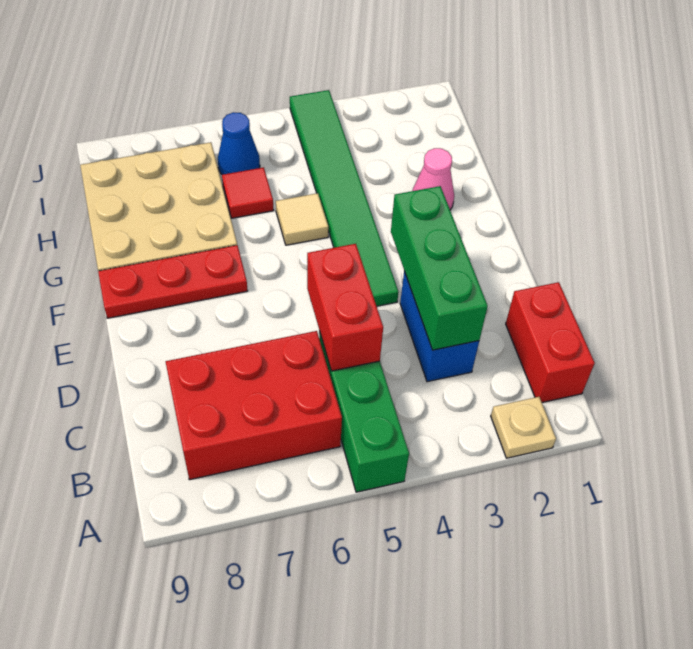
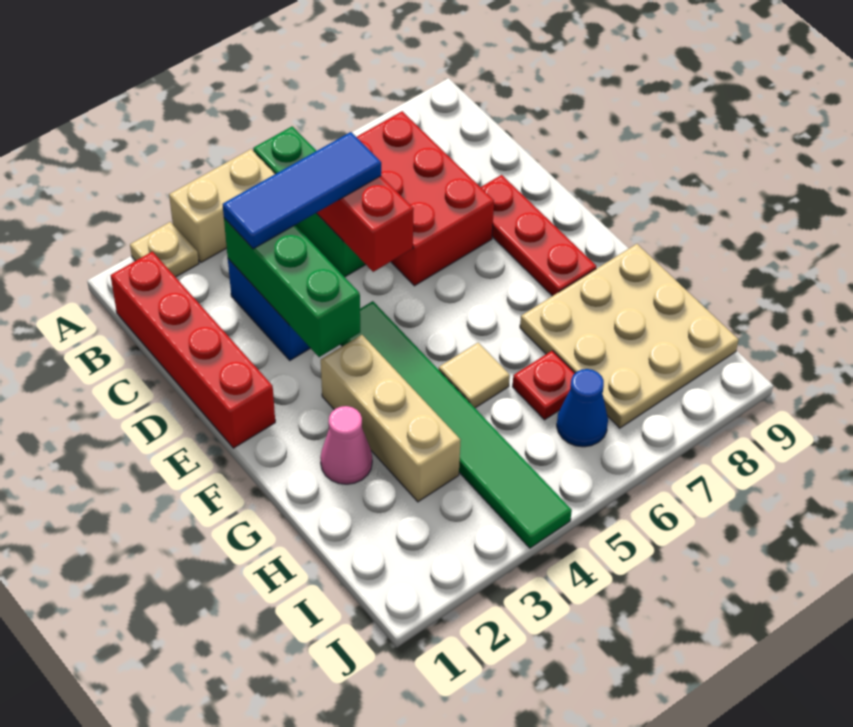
none -> tan 1x2 brick [169,149,275,262]
red 1x2 brick [506,282,595,402] -> red 1x4 brick [111,252,275,448]
red 2x3 brick [166,331,342,480] -> red 2x3 brick turned to [357,111,494,286]
none -> blue 1x3 tile [223,132,381,249]
none -> tan 1x3 brick [321,335,460,502]
red 1x3 plate [98,245,248,318] -> red 1x3 plate turned to [481,175,597,296]
red 1x1 tile [222,167,274,218] -> red 1x1 plate [512,351,575,420]

